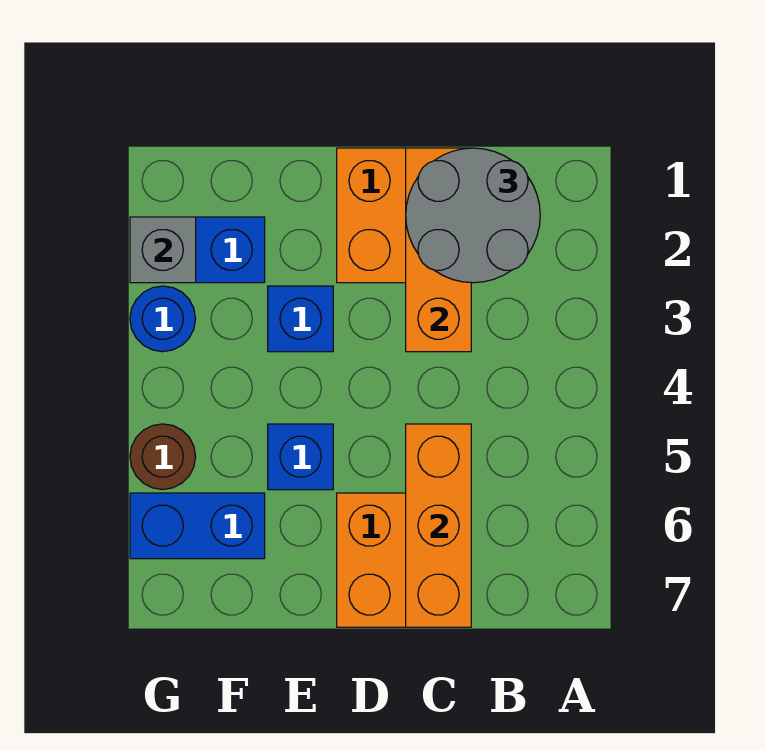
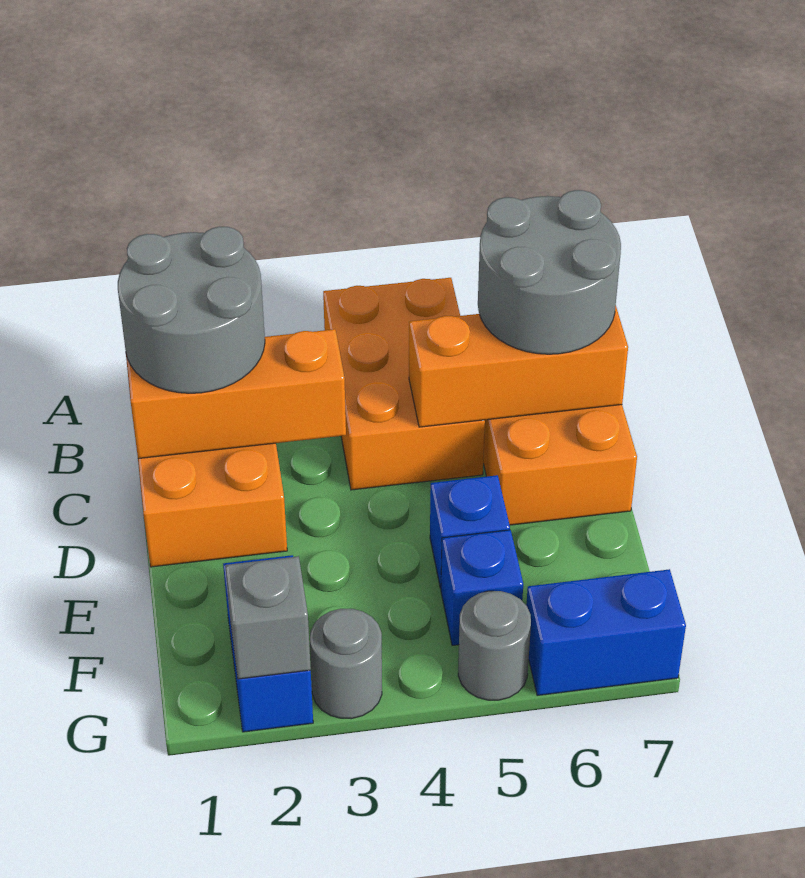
none -> orange 2x3 brick [323,278,485,490]
none -> grey 2x2 round brick [478,190,621,354]
blue 1x1 brick [268,286,333,352] -> blue 1x1 brick moved to [441,530,523,646]
blue 1x2 brick [130,493,265,559] -> blue 1x2 brick turned to [526,569,686,696]
blue 1x1 round brick [130,286,196,352] -> grey 1x1 round brick [310,609,382,719]
brown 1x1 round brick [130,424,196,490] -> grey 1x1 round brick [458,591,531,700]

